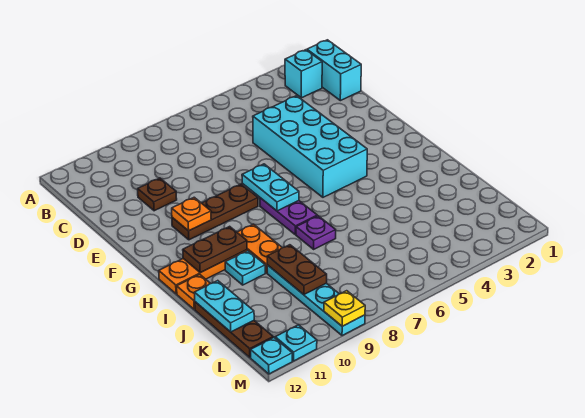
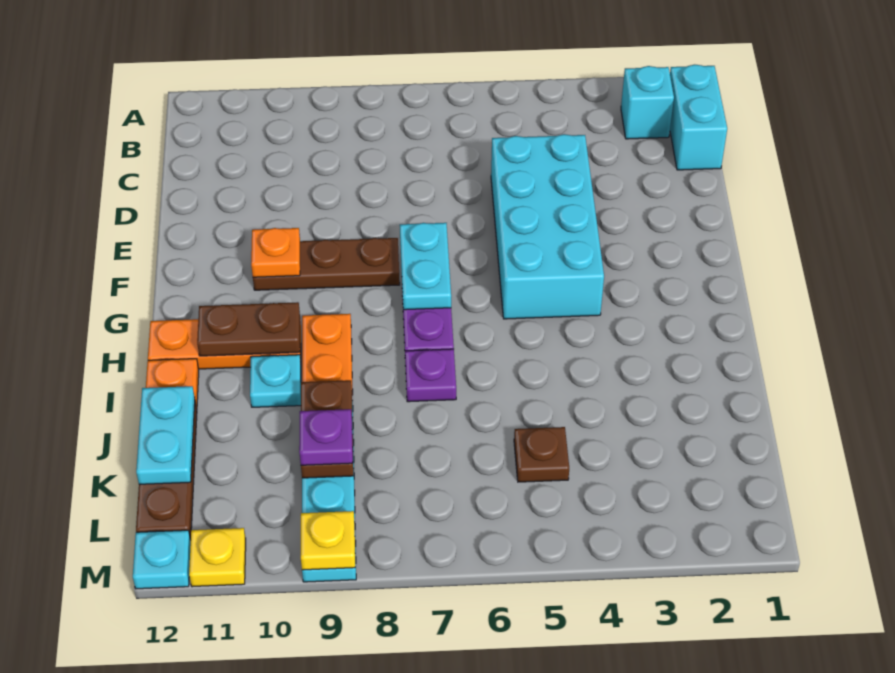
brown 1x1 plate [138,178,177,211] -> brown 1x1 plate moved to [514,427,569,482]
none -> purple 1x1 plate [299,409,353,465]
cyan 1x1 plate [275,325,317,361] -> yellow 1x1 plate [189,528,246,587]

